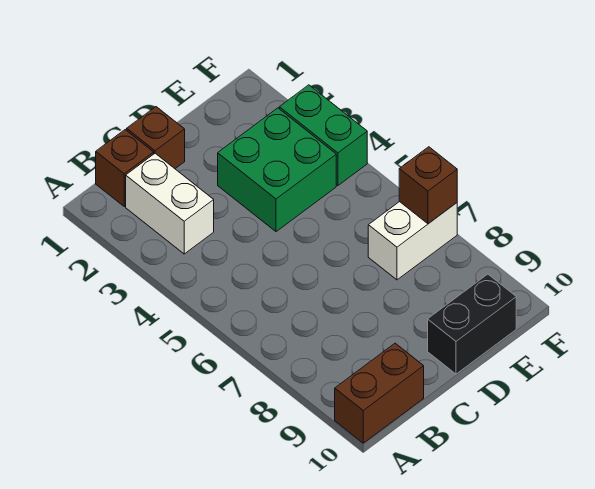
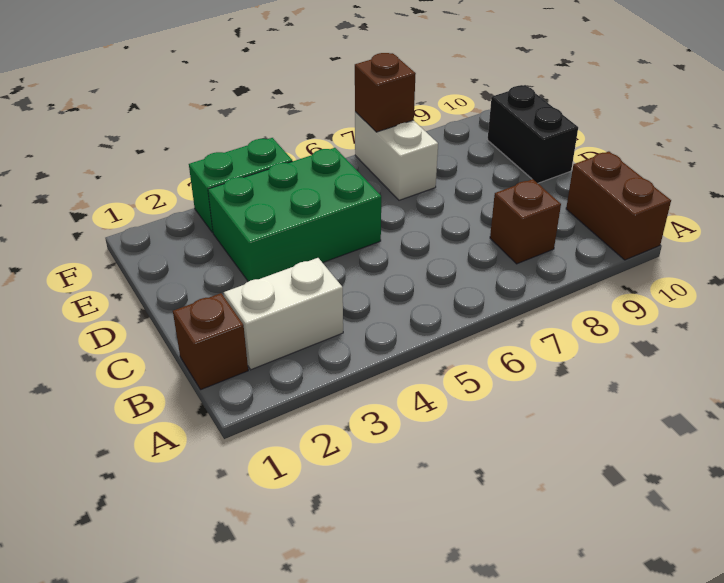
brown 1x1 brick [127,107,185,169] -> brown 1x1 brick moved to [490,179,561,264]
green 2x2 brick [218,108,336,232] -> green 2x3 brick [208,148,381,282]

